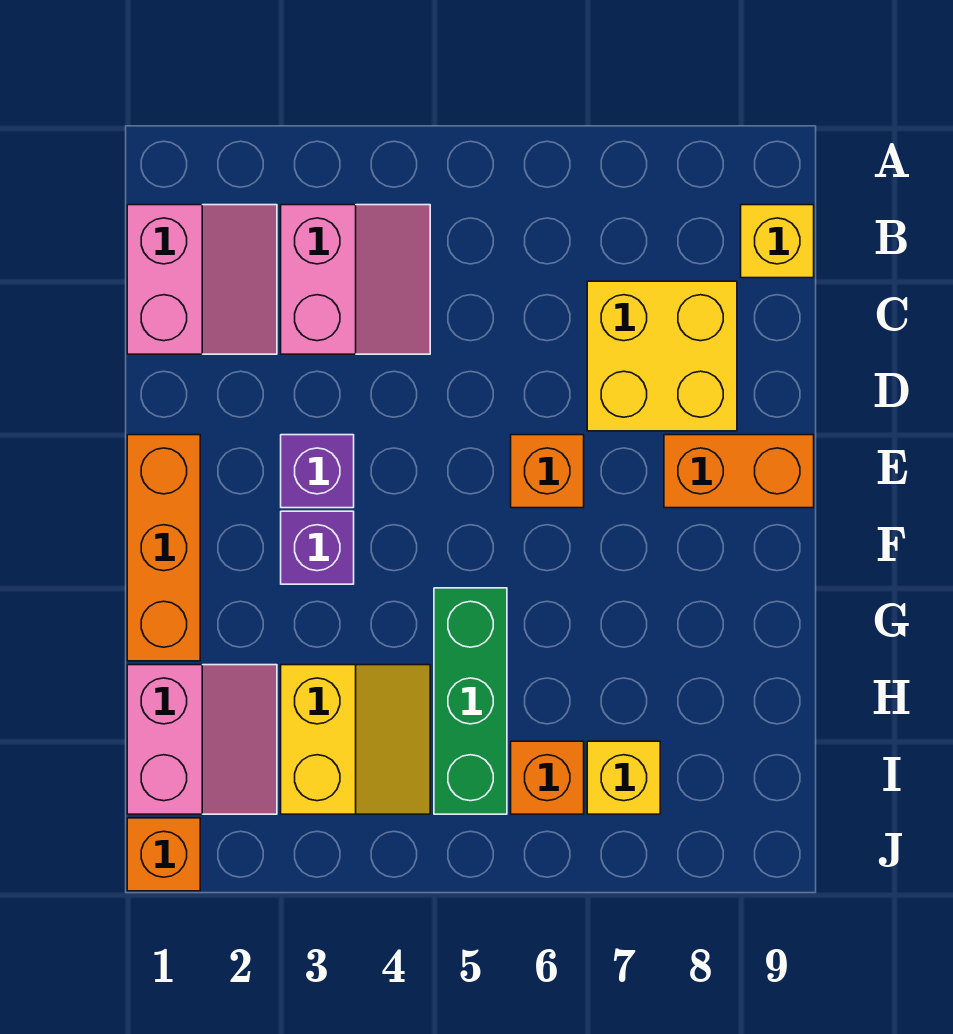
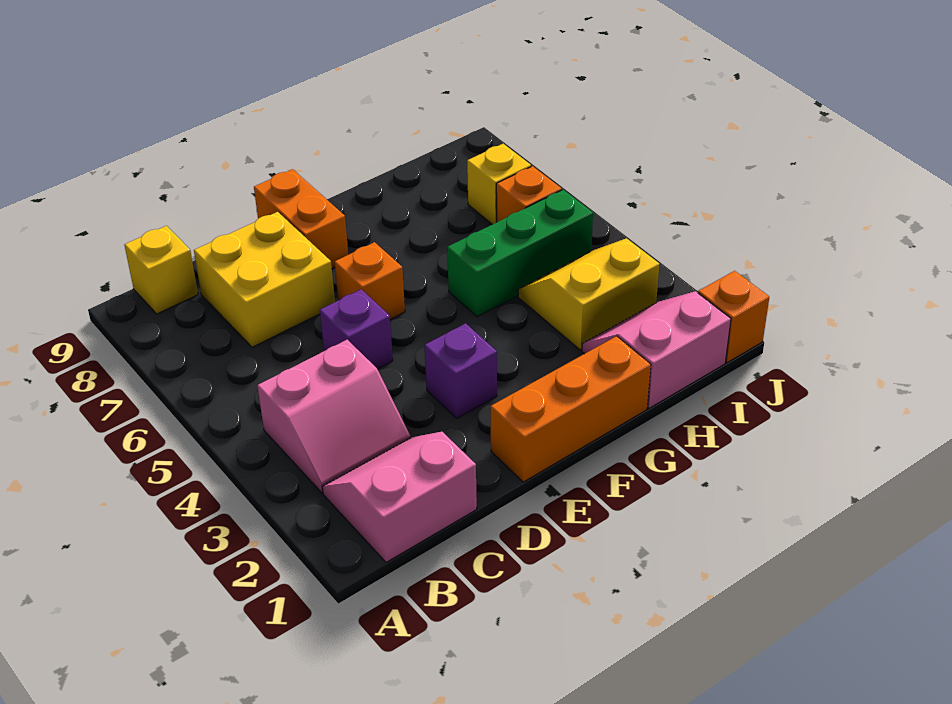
pink 2x2 slope [281,205,430,354] -> pink 2x2 slope turned to [257,340,410,493]
purple 1x1 brick [281,511,354,584] -> purple 1x1 brick moved to [320,289,393,369]

